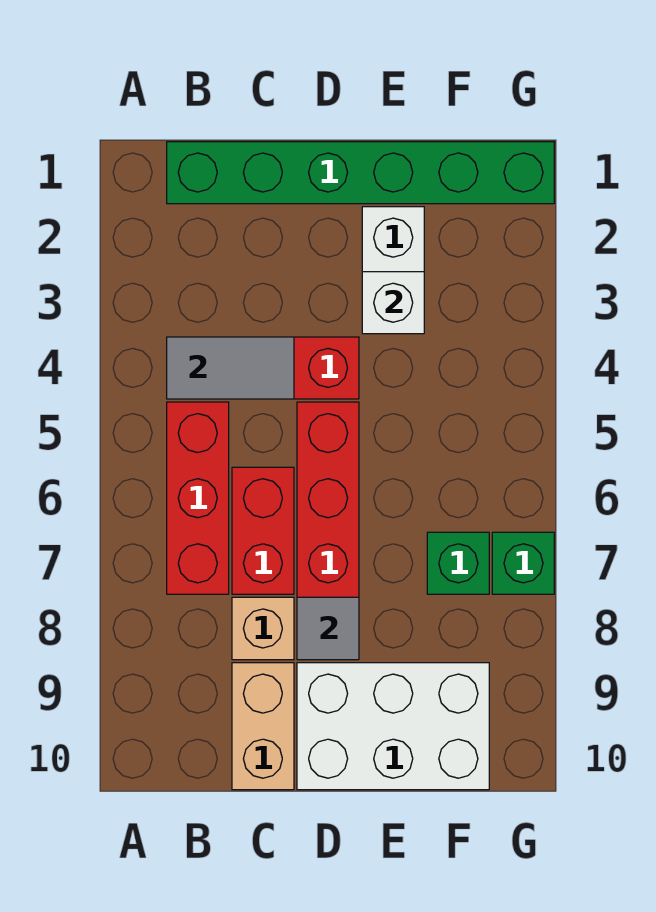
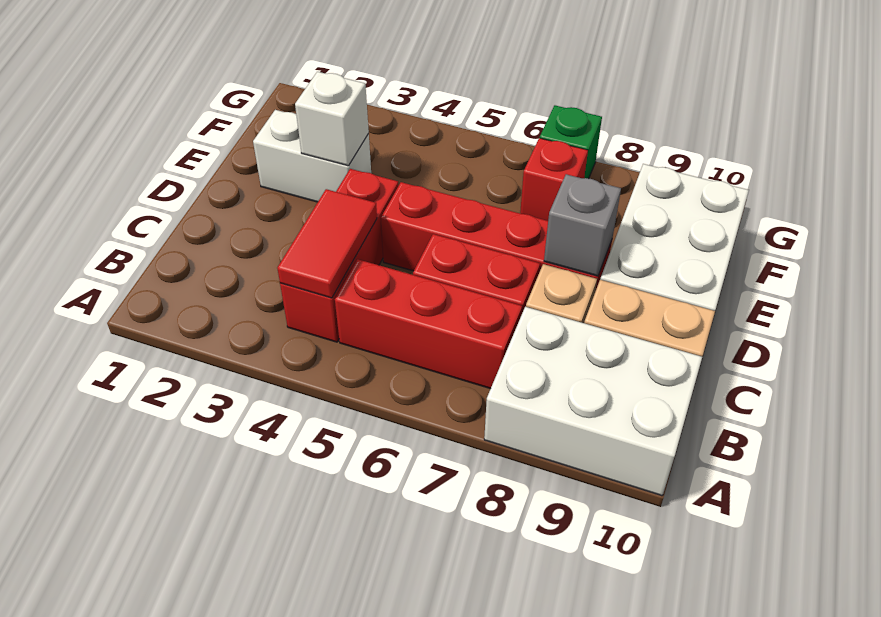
none -> white 2x3 brick [484,307,702,496]
green 1x6 brick [167,142,554,204] -> none
grey 1x2 tile [167,337,294,399] -> red 1x2 tile [277,189,377,298]
grey 1x1 tile [297,597,359,660] -> grey 1x1 brick [544,174,621,276]
green 1x1 brick [427,532,489,594] -> red 1x1 brick [520,138,588,221]

